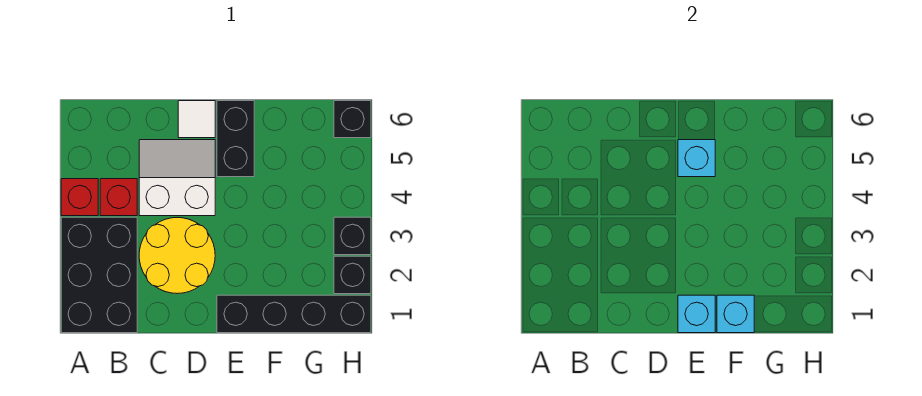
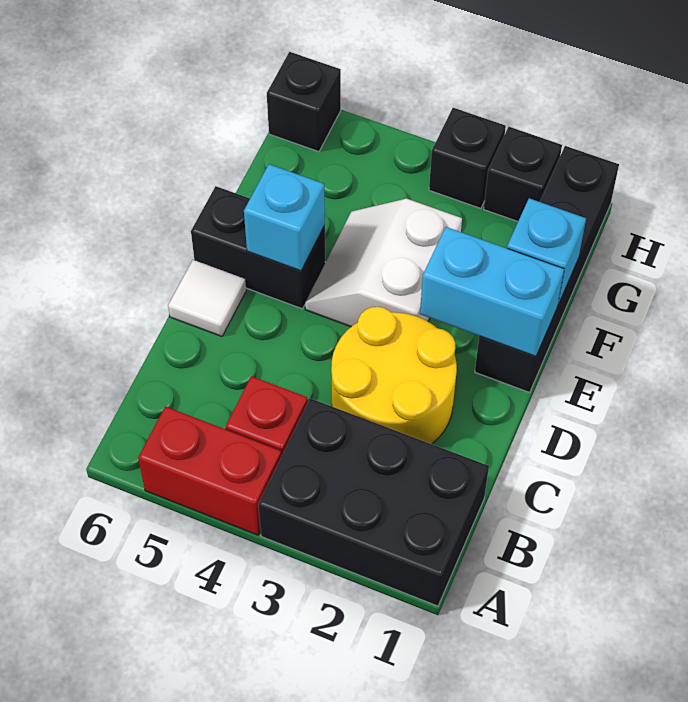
red 1x1 brick [61,179,98,216] -> red 1x2 brick [138,406,282,535]
white 2x2 slope [139,140,215,216] -> white 2x2 slope moved to [305,199,462,327]
cyan 1x1 brick [678,295,715,333] -> cyan 1x2 brick [420,227,564,356]

